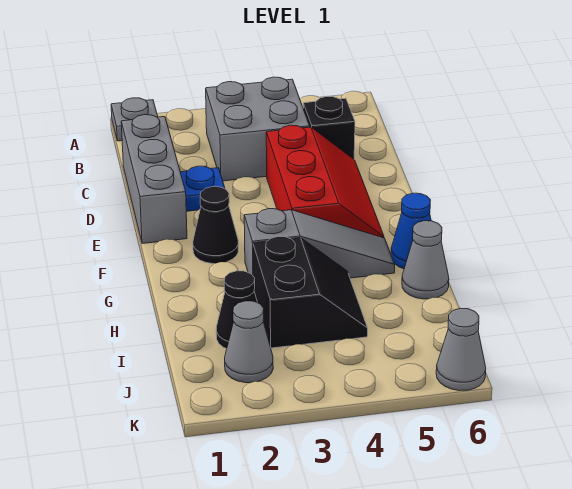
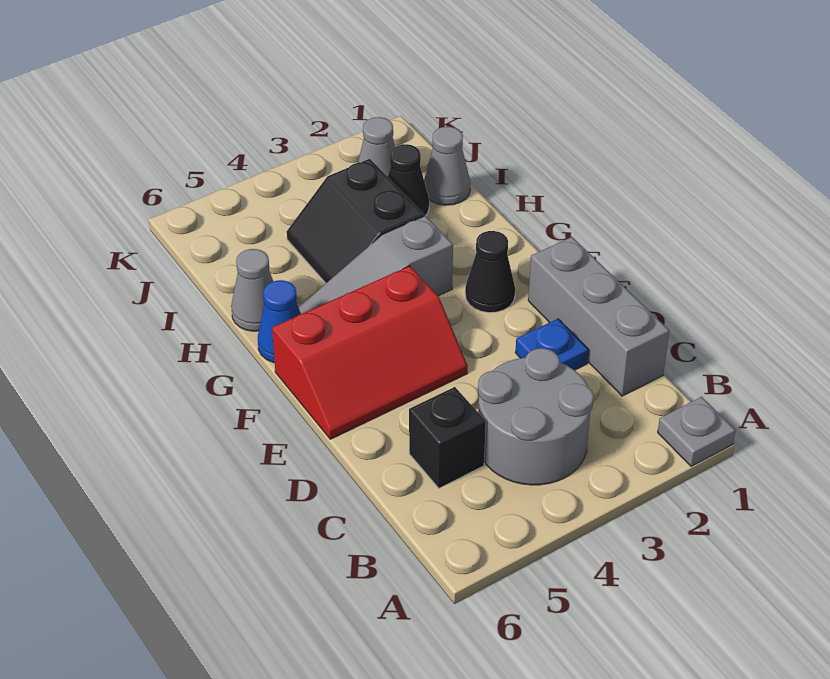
grey 2x2 brick [206,77,310,181] -> grey 2x2 round brick [478,348,594,485]
red 2x3 slope [266,125,384,238] -> red 2x3 slope turned to [272,266,468,439]
grey 1x1 cone [436,308,486,391] -> grey 1x1 cone moved to [424,127,470,205]

